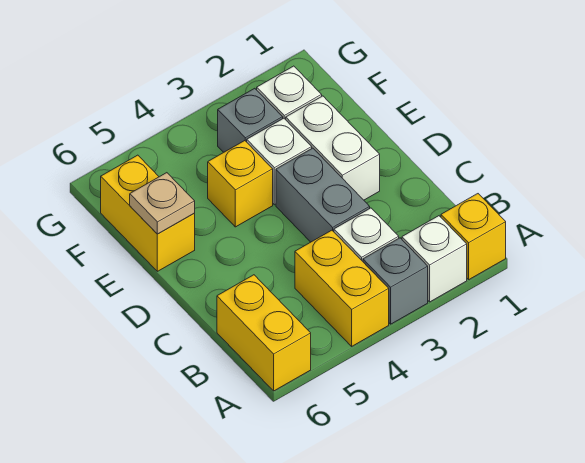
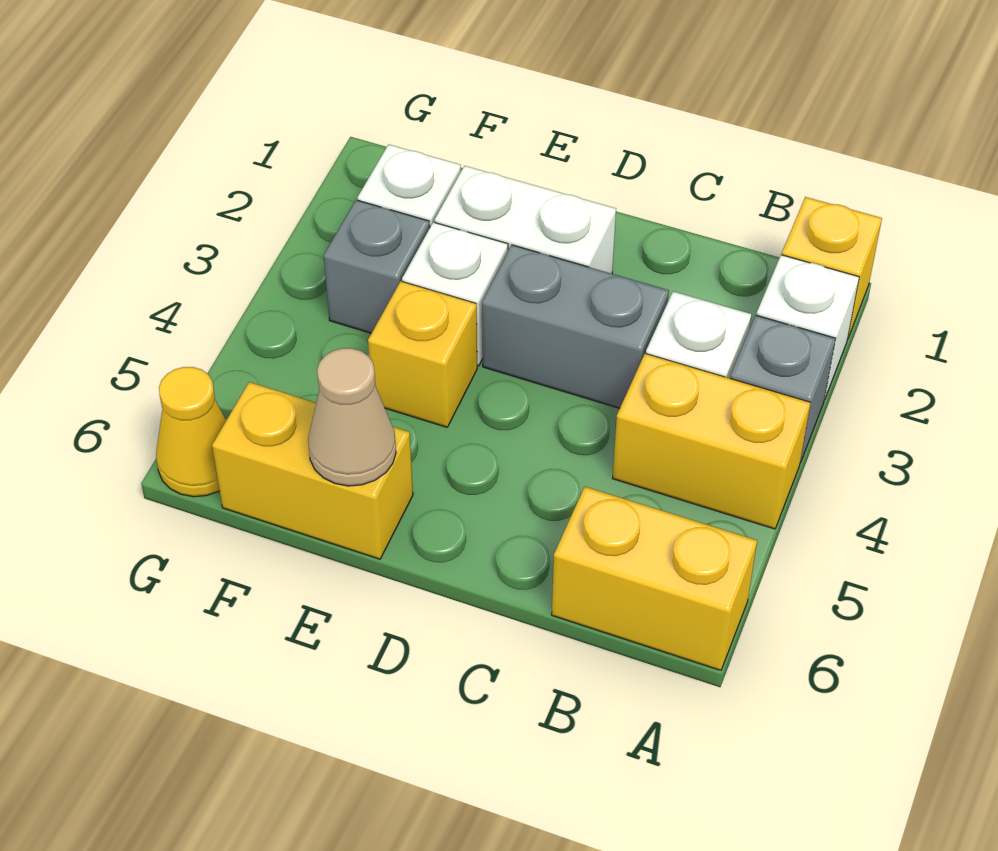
tan 1x1 plate [130,173,195,234] -> tan 1x1 cone [308,348,396,486]
none -> yellow 1x1 cone [156,367,226,497]

